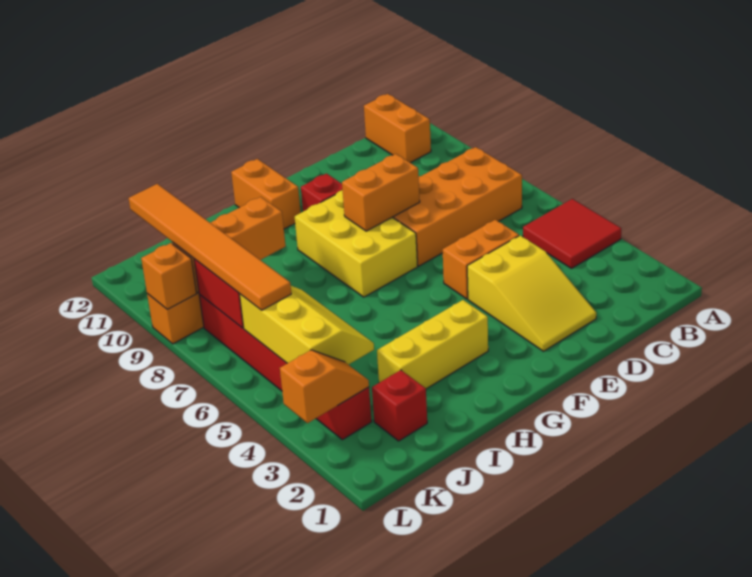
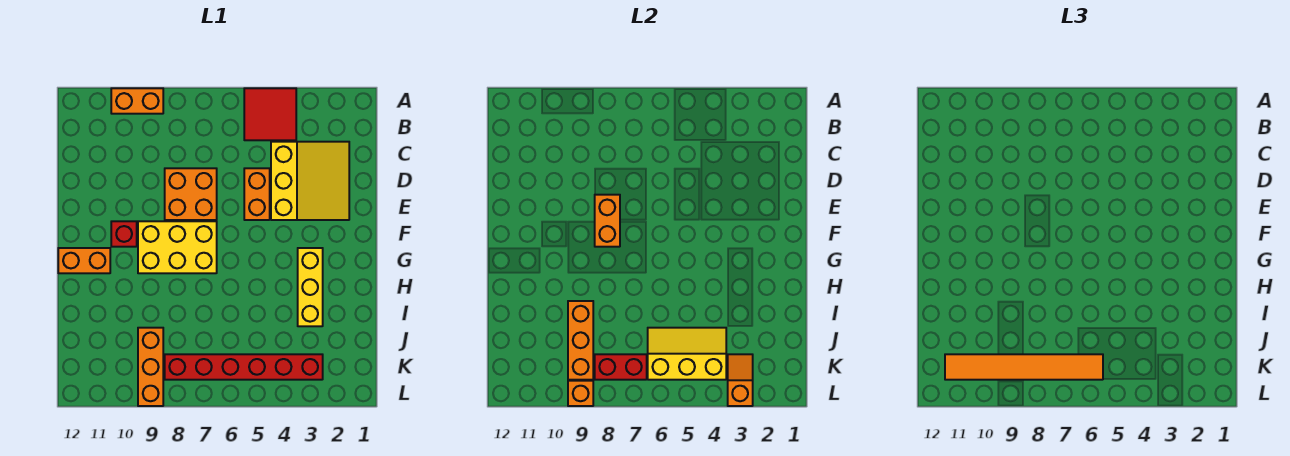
orange 2x4 brick [393,147,522,266] -> orange 2x2 brick [165,168,217,220]
orange 1x2 brick [364,94,431,163] -> orange 1x2 brick moved to [111,88,163,114]
yellow 2x3 slope [467,235,596,351] -> yellow 3x3 slope [271,142,349,220]
red 1x1 brick [372,370,427,441] -> none

